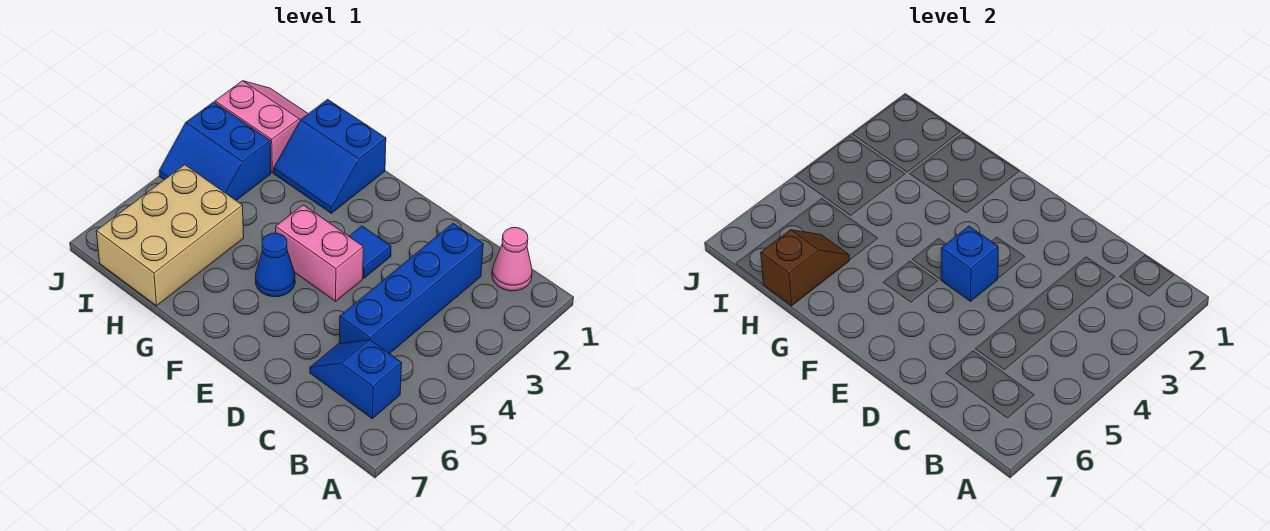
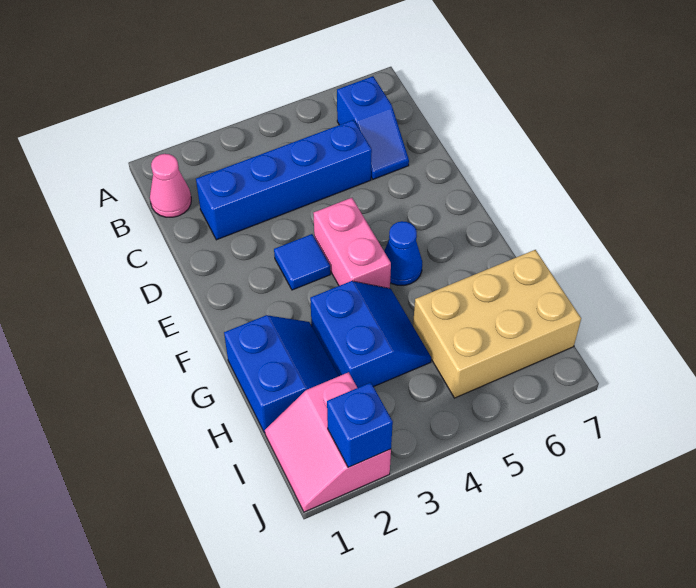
blue 1x1 brick [941,226,998,301] -> blue 1x1 brick moved to [327,383,393,468]
brown 1x2 slope [761,230,850,306] -> none
blue 2x2 slope [159,102,271,200] -> blue 2x2 slope moved to [310,281,431,388]

